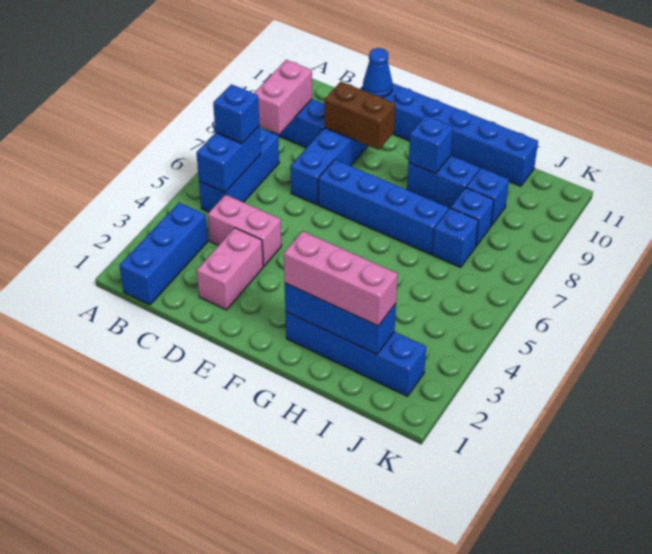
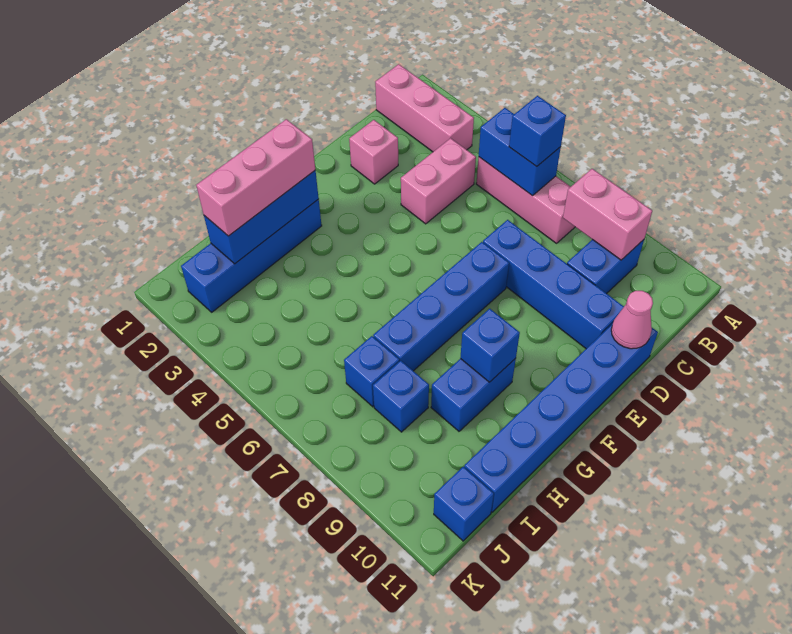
blue 1x3 brick [119,203,208,305] -> pink 1x3 brick [375,64,474,152]
blue 1x3 brick [199,128,279,212] -> pink 1x3 brick [476,157,575,243]
pink 1x2 brick [197,228,263,310] -> pink 1x1 brick [349,120,398,184]
brown 1x2 brick [325,82,395,150] -> none
blue 1x1 cone [363,48,393,98] -> pink 1x1 cone [611,291,653,349]
blue 1x1 brick [466,168,509,226] -> blue 1x1 brick moved to [434,467,494,541]

